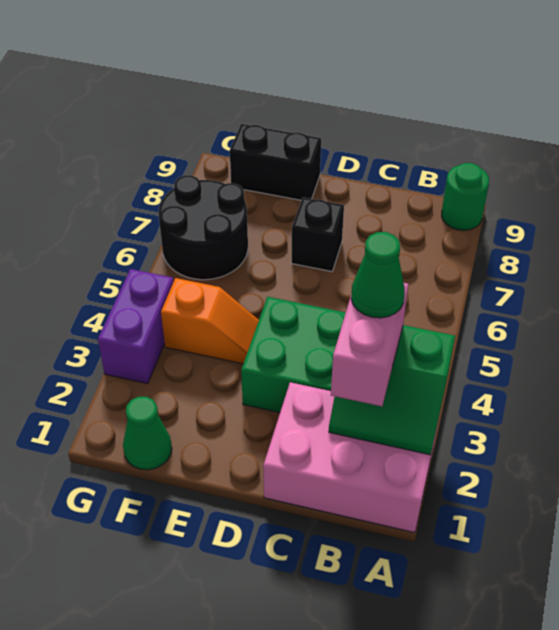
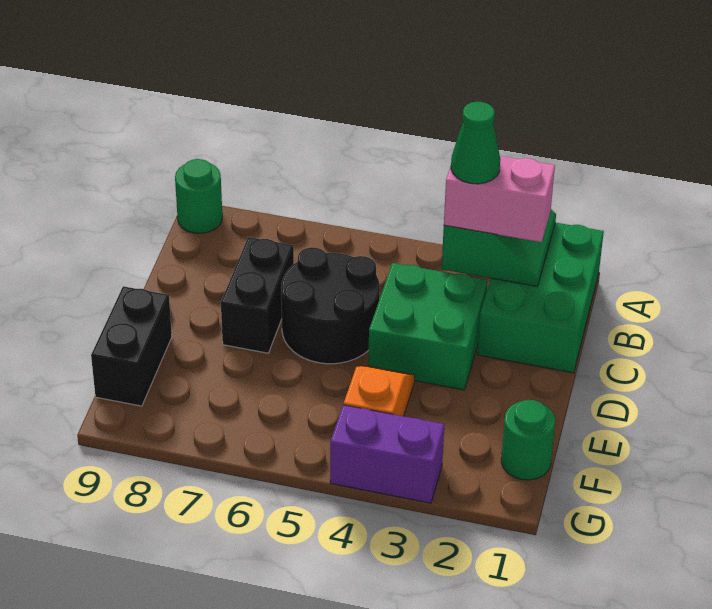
pink 2x3 brick [263,382,438,533] -> green 2x3 brick [477,222,604,373]
black 1x1 brick [291,197,344,271] -> black 1x2 brick [221,237,294,353]
green 1x1 cone [123,397,172,470] -> green 1x1 round brick [501,400,555,480]
black 2x2 round brick [158,175,248,280] -> black 2x2 round brick moved to [281,247,380,364]

